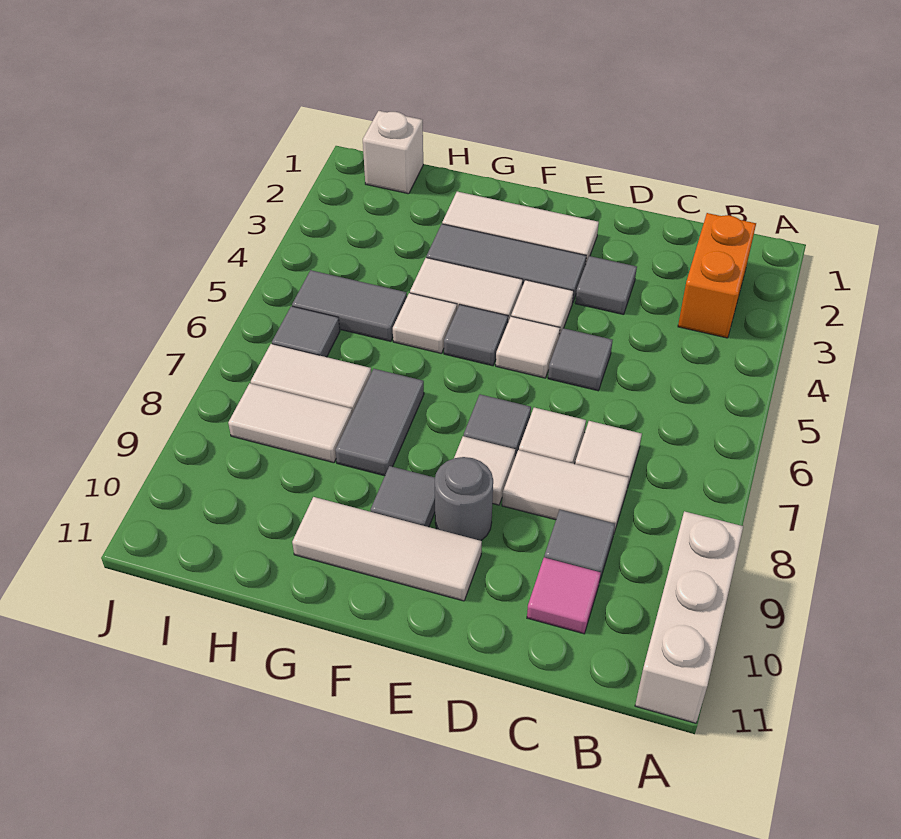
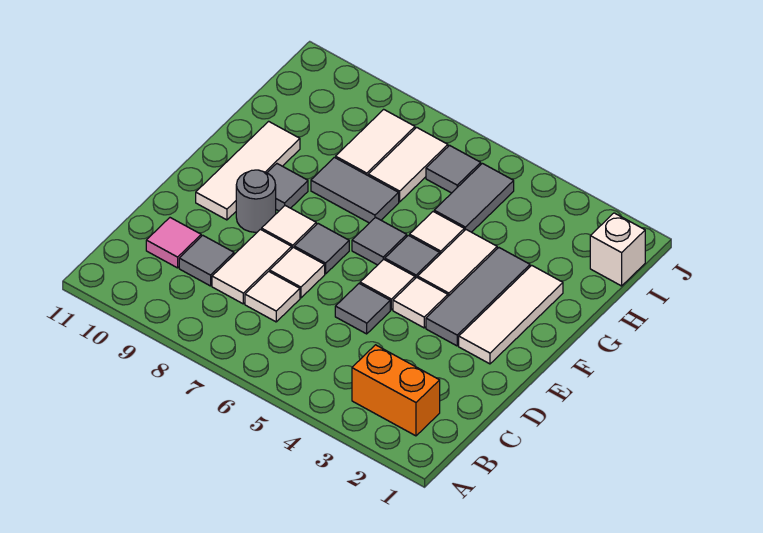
white 1x3 brick [635,511,743,723] -> none
grey 1x1 tile [575,256,637,315] -> grey 1x1 tile moved to [352,217,407,265]

